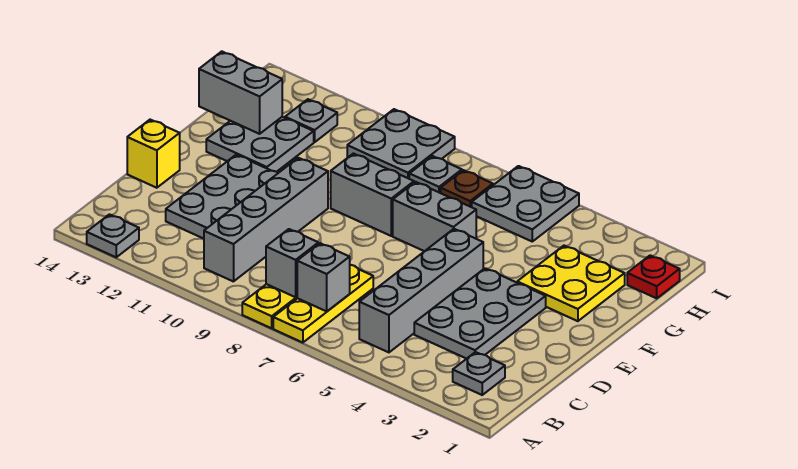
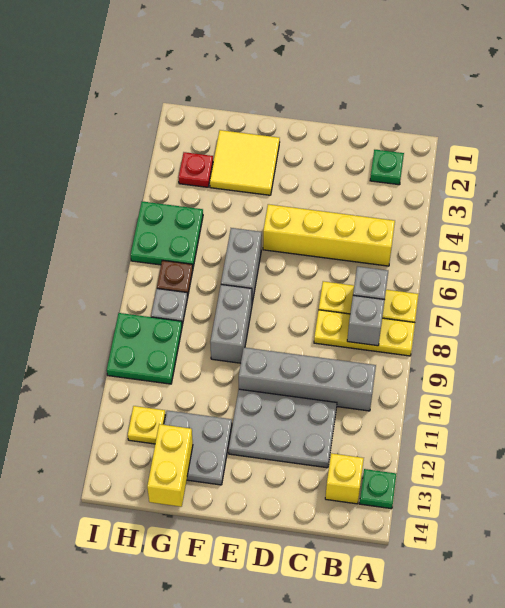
grey 1x1 plate [87,214,139,257] -> green 1x1 plate [360,469,396,509]
grey 1x1 plate [453,352,505,395] -> green 1x1 plate [370,150,404,185]
grey 1x4 brick [359,229,483,352] -> yellow 1x4 brick [263,204,395,266]
grey 2x3 plate [414,268,546,359] -> none
yellow 1x1 brick [127,120,180,188] -> yellow 1x1 brick moved to [325,453,364,504]
yellow 2x2 plate [517,246,625,321] -> yellow 2x2 tile [210,130,280,195]
grey 1x2 brick [199,51,282,134] -> yellow 1x2 brick [147,424,193,507]
red 1x1 plate [627,255,680,298] -> red 1x1 plate moved to [179,152,213,187]
grey 2x2 plate [472,166,579,241] -> green 2x2 plate [131,201,203,267]
grey 2x2 plate [347,109,455,179] -> green 2x2 plate [107,313,182,384]
grey 1x1 plate [285,99,337,142] -> yellow 1x1 plate [128,406,166,444]

